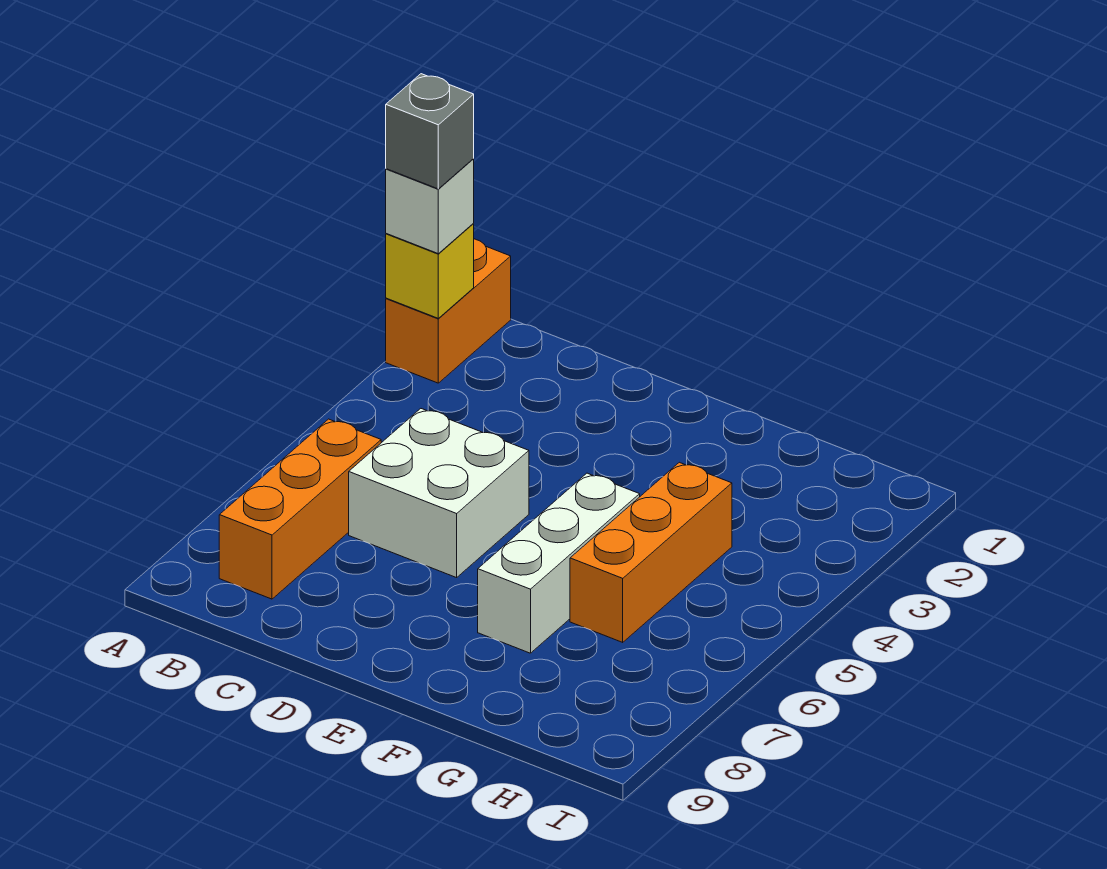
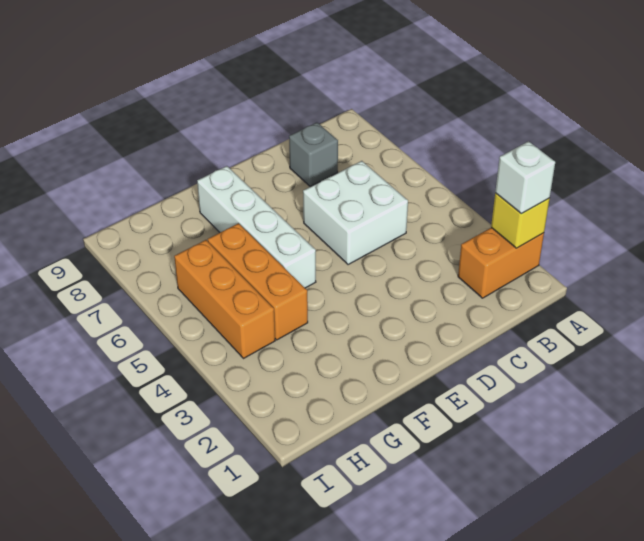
orange 1x2 brick [386,239,511,383] -> orange 1x2 brick turned to [458,228,544,298]
grey 1x1 brick [386,74,474,189] -> grey 1x1 brick moved to [289,123,338,187]
orange 1x3 brick [219,419,381,599] -> orange 1x3 brick moved to [174,240,275,359]
white 1x3 brick [478,473,640,653] -> white 1x4 brick [197,166,316,288]

